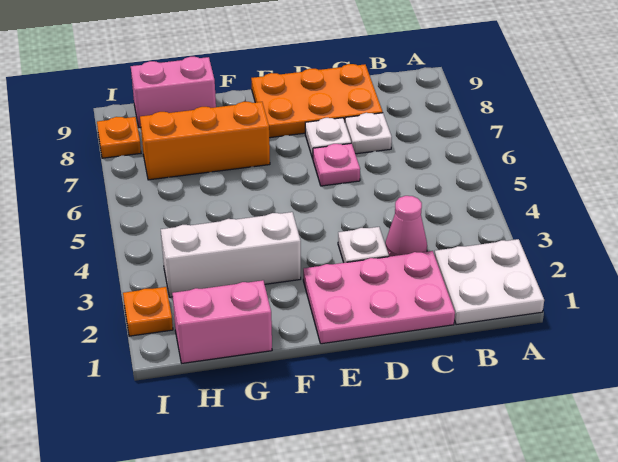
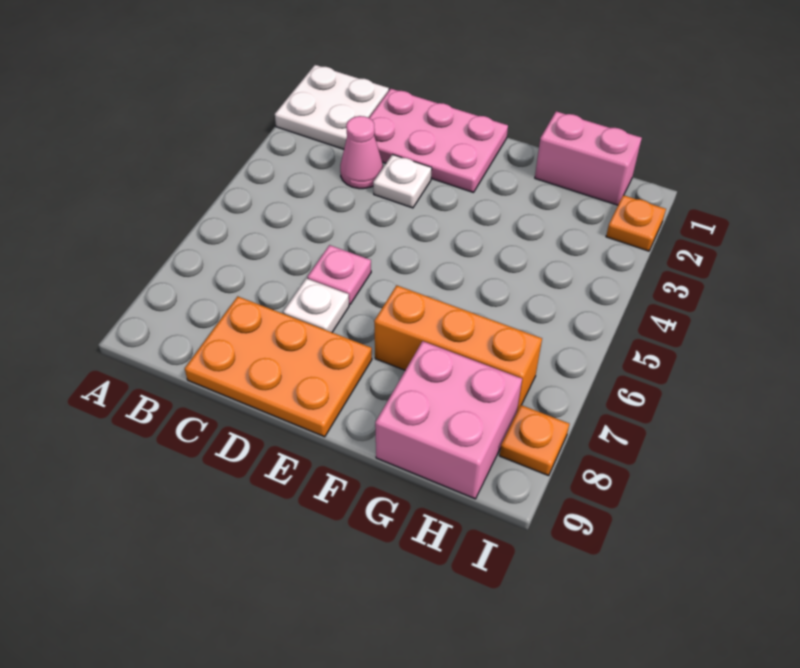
white 1x1 plate [345,113,392,154] -> none
white 1x3 brick [161,212,301,297] -> none
pink 1x2 brick [131,57,216,127] -> pink 2x2 brick [375,341,522,499]

